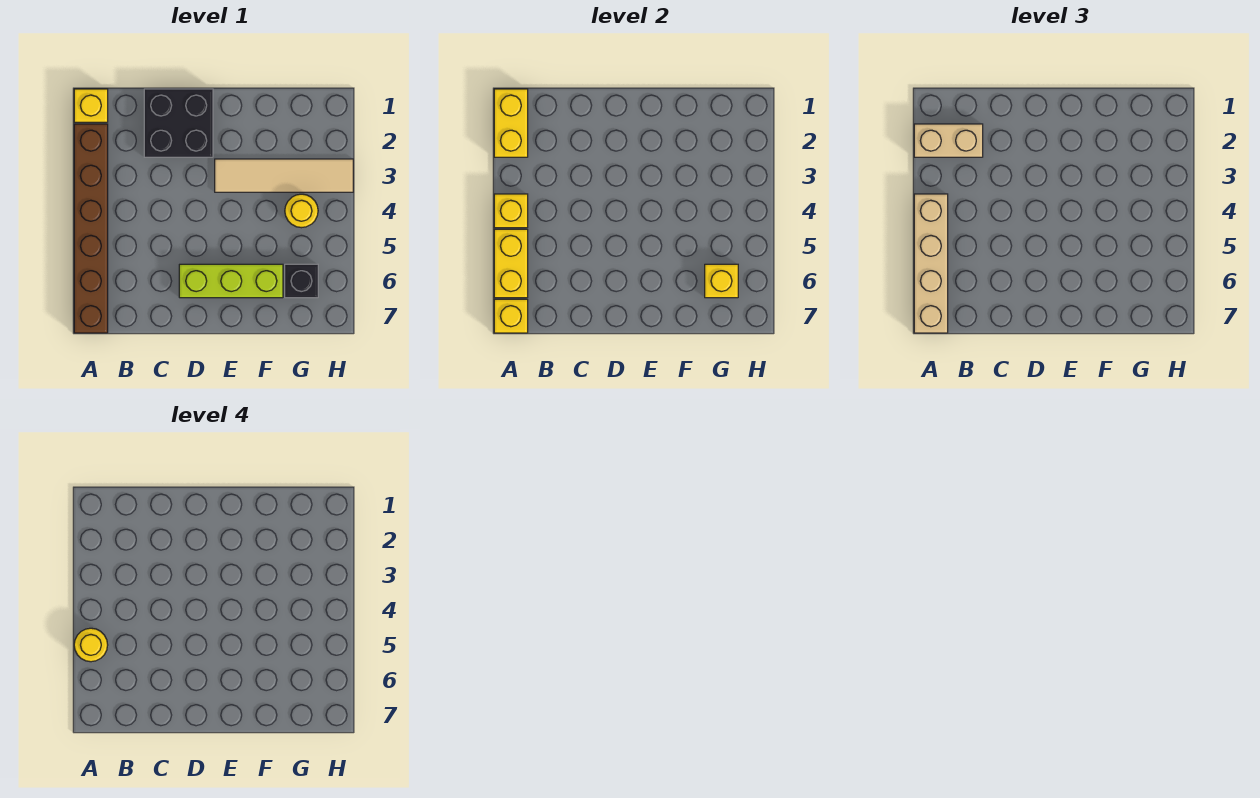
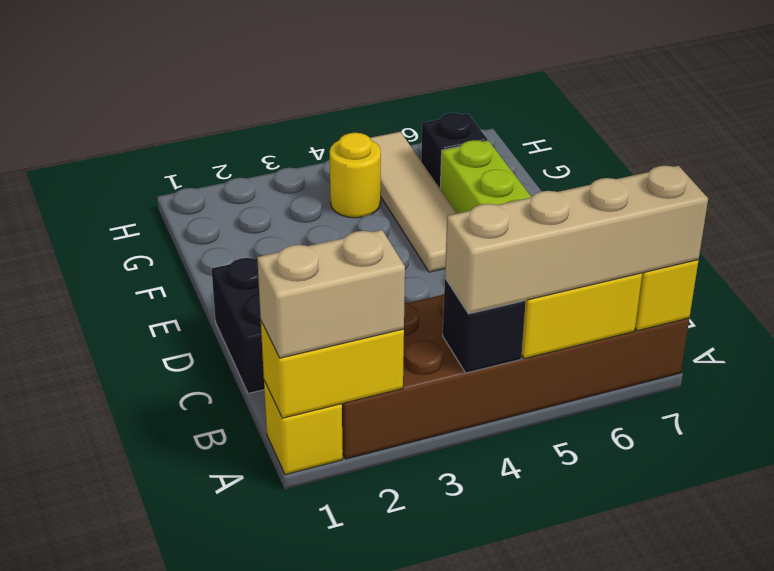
brown 1x6 brick [74,124,108,333] -> brown 2x6 brick [342,294,689,459]
tan 1x2 brick [914,124,983,157] -> tan 1x2 brick turned to [257,230,405,358]
yellow 1x1 brick [494,194,528,228] -> black 1x1 brick [443,278,526,373]
yellow 1x1 round brick [74,628,108,662] -> none
tan 1x4 tile [215,159,353,192] -> tan 1x4 tile moved to [370,132,457,272]
yellow 1x1 brick [705,264,738,298] -> none

